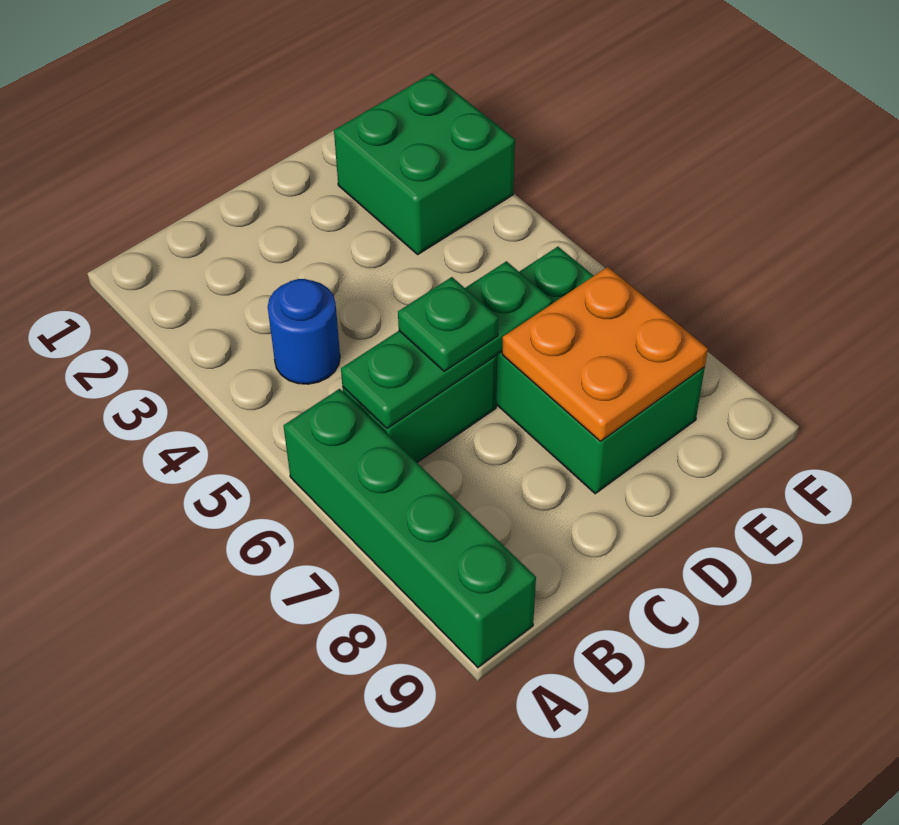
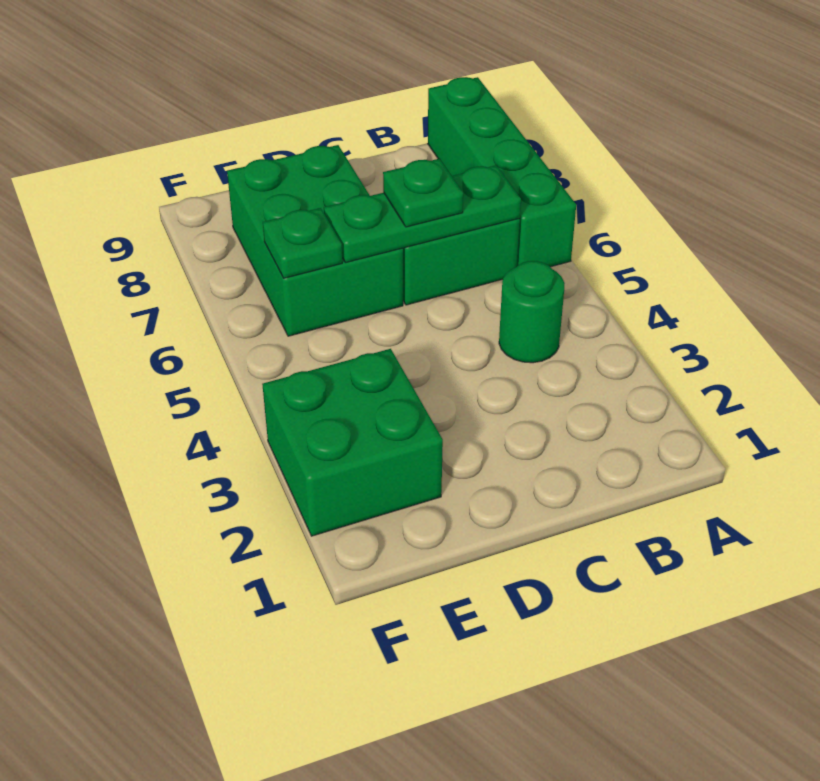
blue 1x1 round brick [268,279,340,384] -> green 1x1 round brick [499,261,565,363]
orange 2x2 plate [502,267,708,441] -> none
none -> green 1x1 plate [263,208,342,278]

